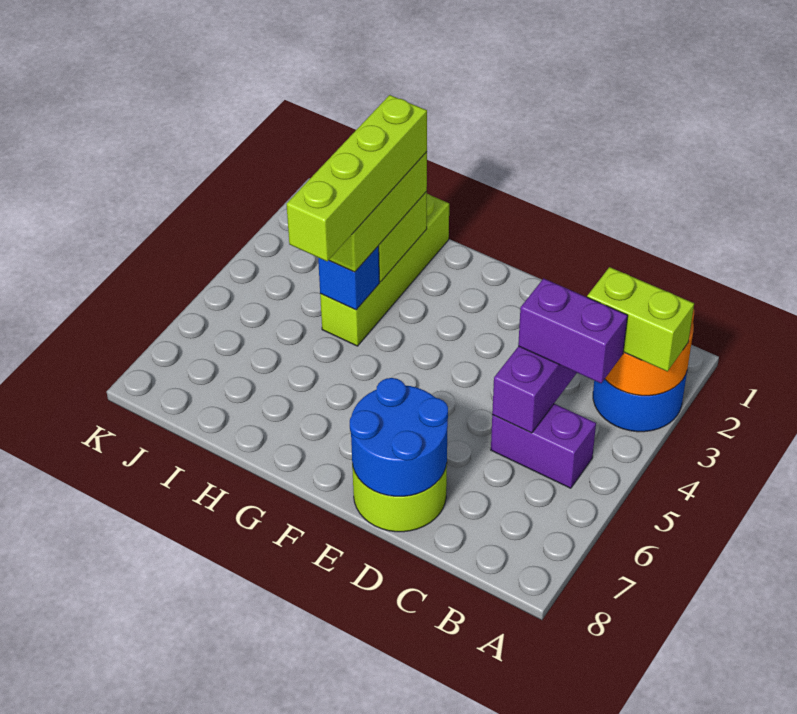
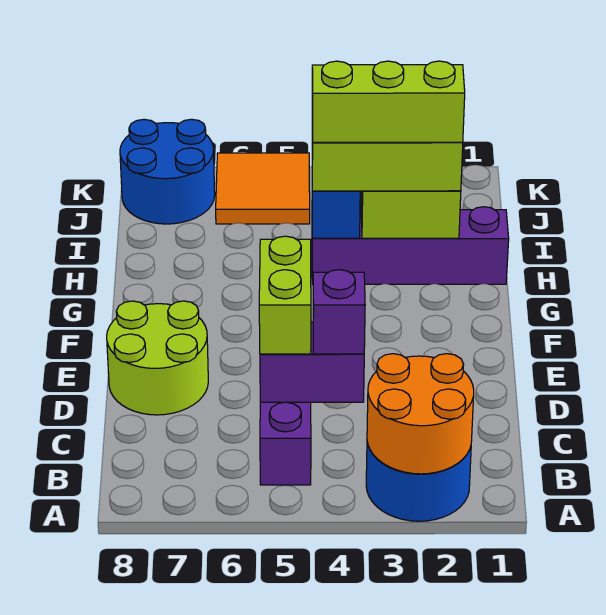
lime 1x2 brick [587,267,694,372] -> lime 1x2 brick moved to [259,236,311,354]
purple 1x2 brick [518,278,628,383] -> purple 1x1 brick [313,270,365,354]
blue 2x2 round brick [350,378,448,496] -> blue 2x2 round brick moved to [120,119,215,224]
lime 1x4 brick [320,194,449,346] -> purple 1x4 brick [312,207,509,284]
lime 1x4 brick [287,95,427,261] -> lime 1x3 brick [312,61,465,142]
none -> orange 2x2 tile [216,153,310,224]

